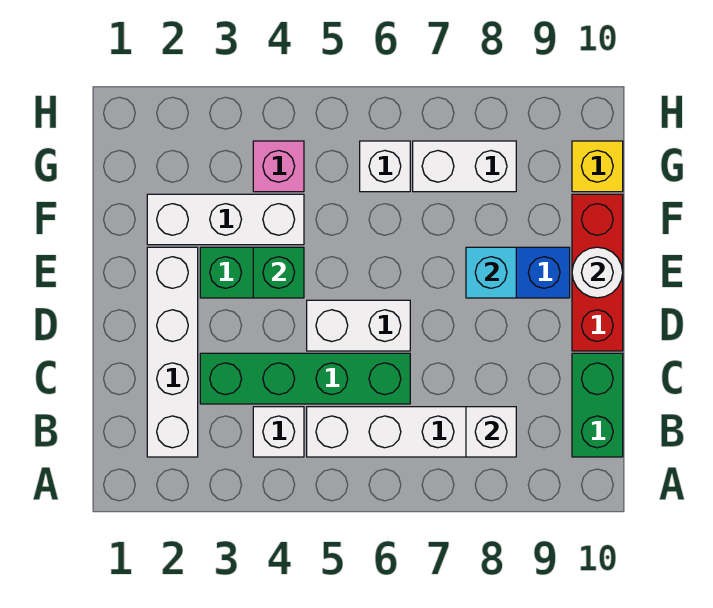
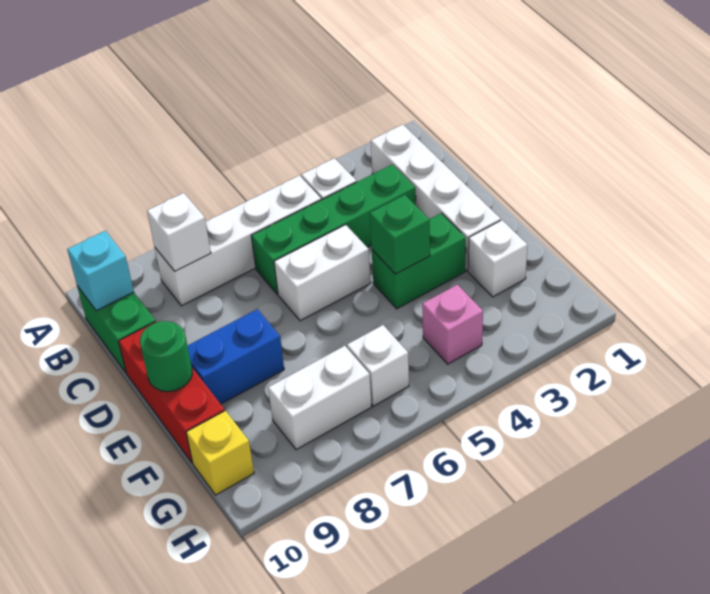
cyan 1x1 brick [466,247,516,298] -> cyan 1x1 brick moved to [67,231,134,311]
white 1x1 round brick [572,247,623,298] -> green 1x1 round brick [140,321,192,392]
white 1x3 brick [147,194,304,245] -> white 1x1 brick [468,220,527,297]

